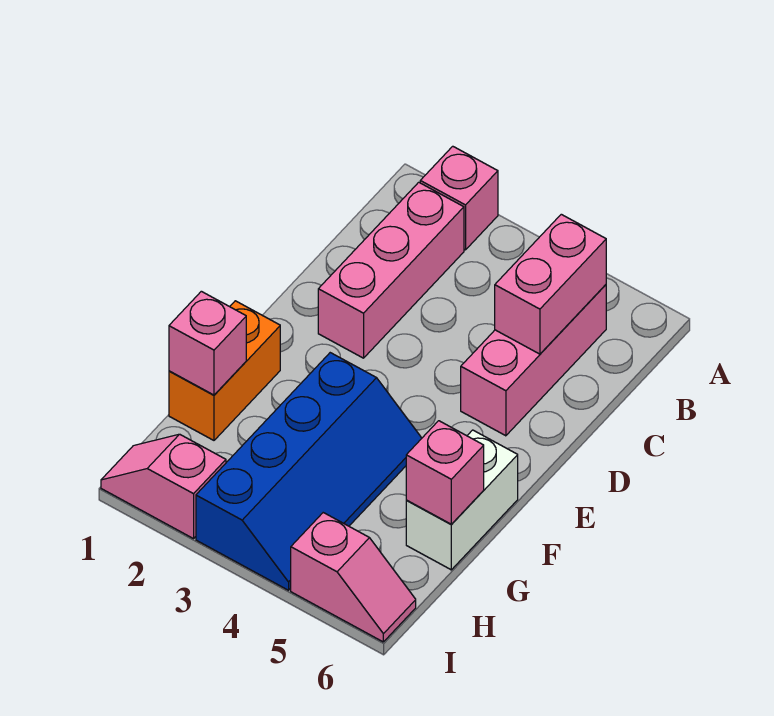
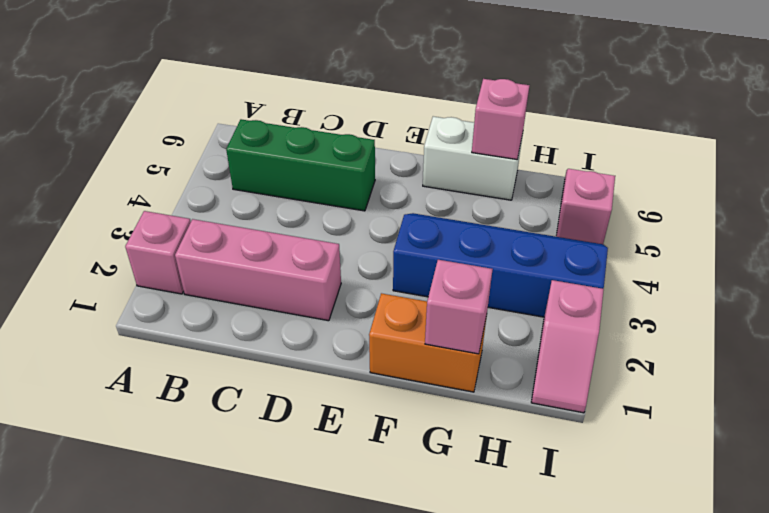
pink 1x3 brick [461,285,606,436] -> green 1x3 brick [226,119,375,211]
pink 1x2 brick [495,214,606,354] -> none

